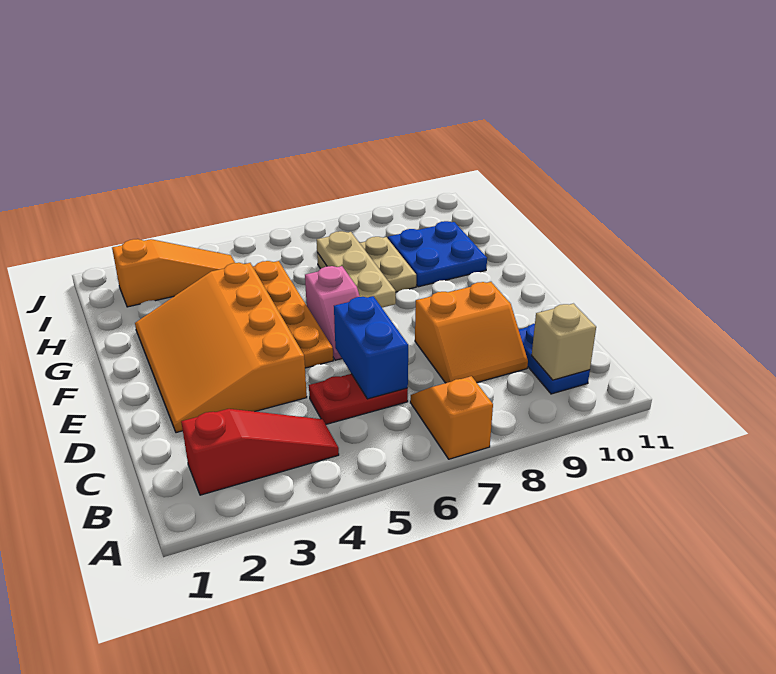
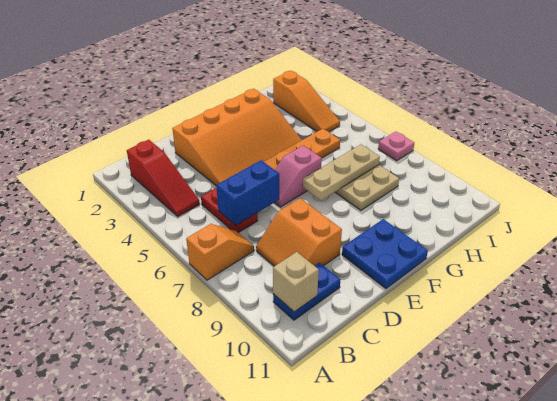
orange 3x4 slope [135,263,307,433] -> orange 3x4 slope turned to [172,89,302,185]
blue 2x2 plate [388,221,487,287] -> blue 2x2 plate moved to [342,219,428,289]
none -> pink 1x1 plate [378,131,414,161]

